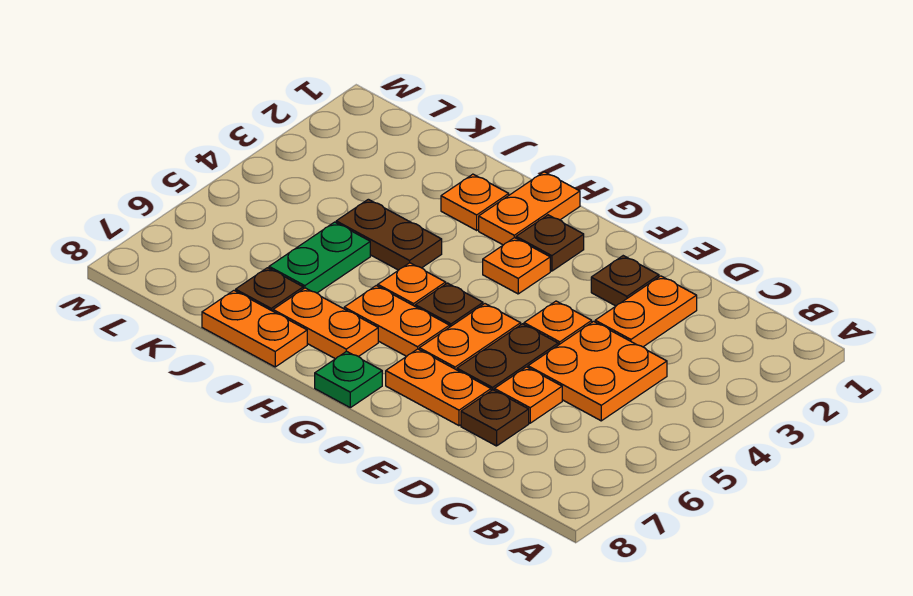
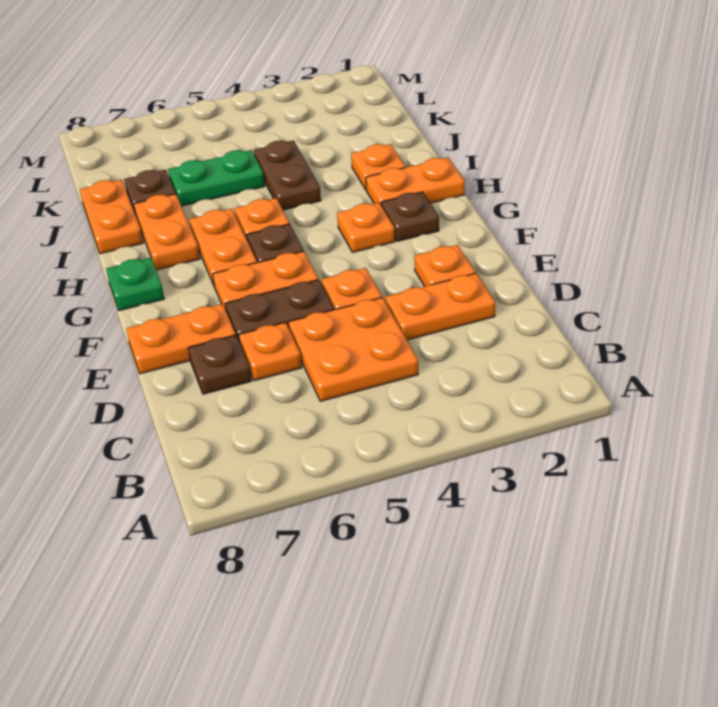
brown 1x1 plate [591,256,659,306] -> orange 1x1 plate [414,245,476,286]
orange 1x2 plate [386,349,491,426] -> orange 1x2 plate turned to [126,304,236,374]

